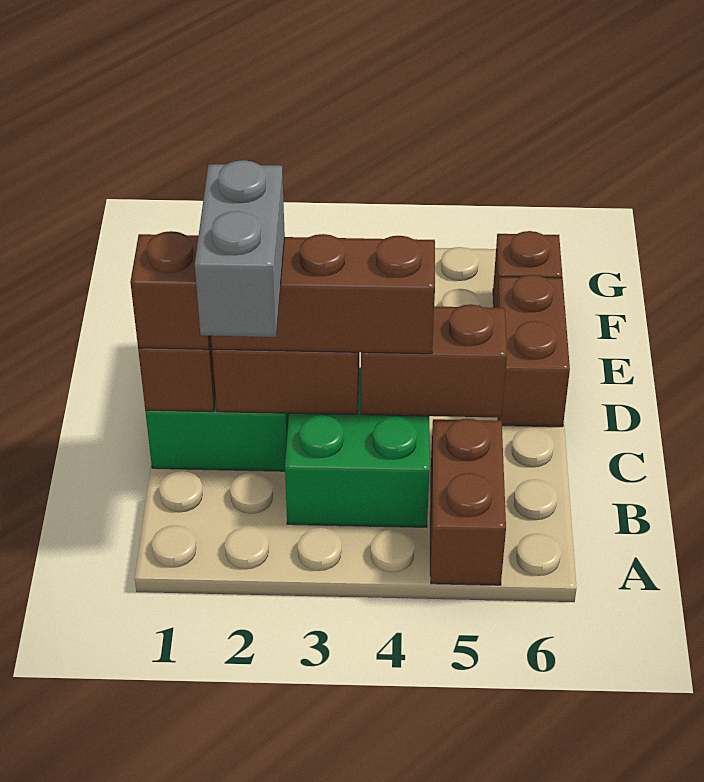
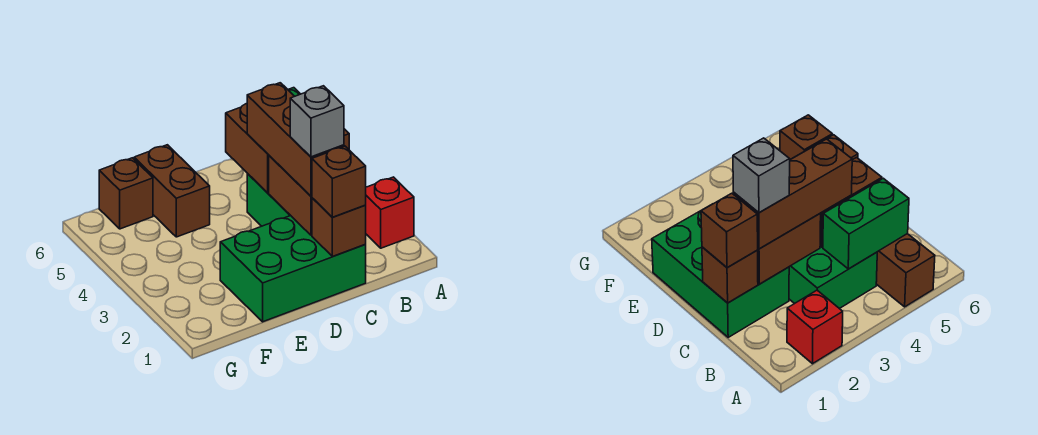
none -> red 1x1 brick [365,177,414,248]
grey 1x2 brick [195,160,285,337] -> grey 1x1 brick [290,86,344,157]
none -> green 1x2 brick [823,178,909,269]
brown 1x2 brick [497,275,570,427] -> brown 1x2 brick turned to [134,145,210,237]

